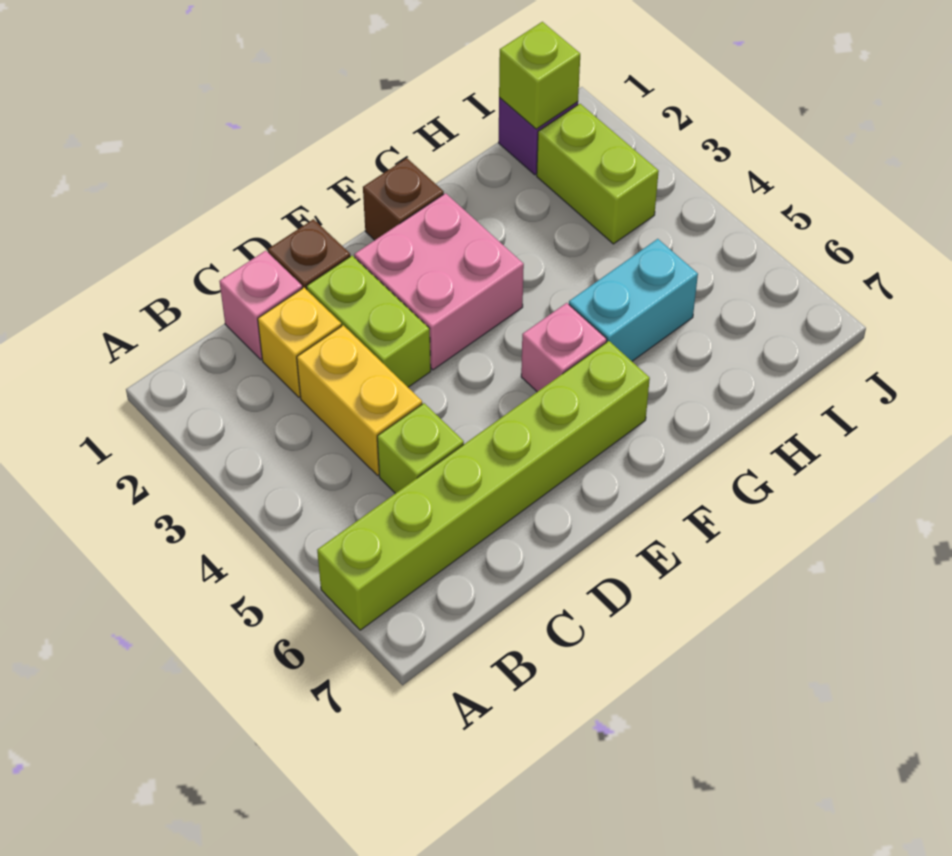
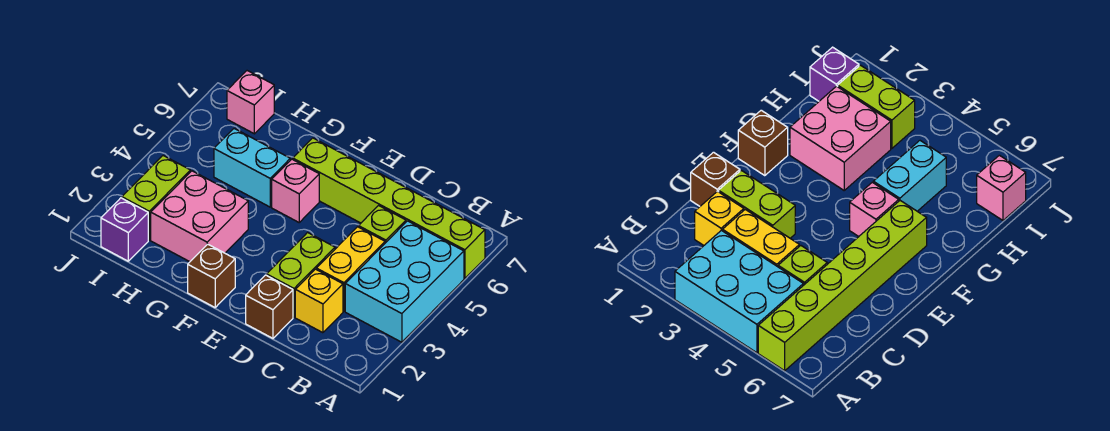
none -> cyan 2x3 brick [345,221,464,342]
pink 1x1 brick [219,251,302,360] -> pink 1x1 brick moved to [227,71,274,134]
pink 2x2 brick [354,193,524,370] -> pink 2x2 brick moved to [151,171,248,262]
lime 1x1 brick [499,22,580,129] -> none

